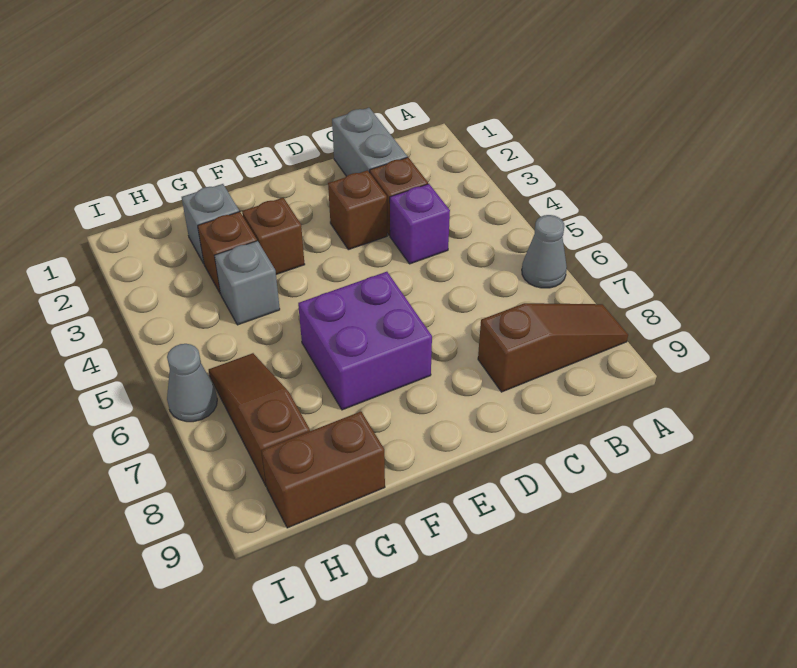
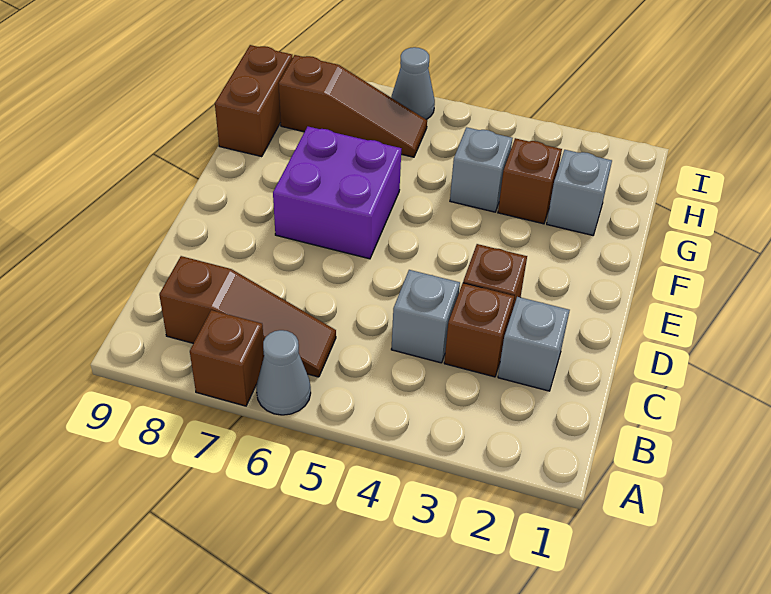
brown 1x3 slope [478,303,628,392] -> brown 1x3 slope turned to [159,256,336,377]
grey 1x2 brick [332,108,407,176] -> grey 1x1 brick [498,297,570,391]
purple 1x1 brick [390,184,450,264] -> grey 1x1 brick [391,270,460,363]
brown 1x1 brick [242,198,305,275] -> brown 1x1 brick moved to [190,310,264,406]

